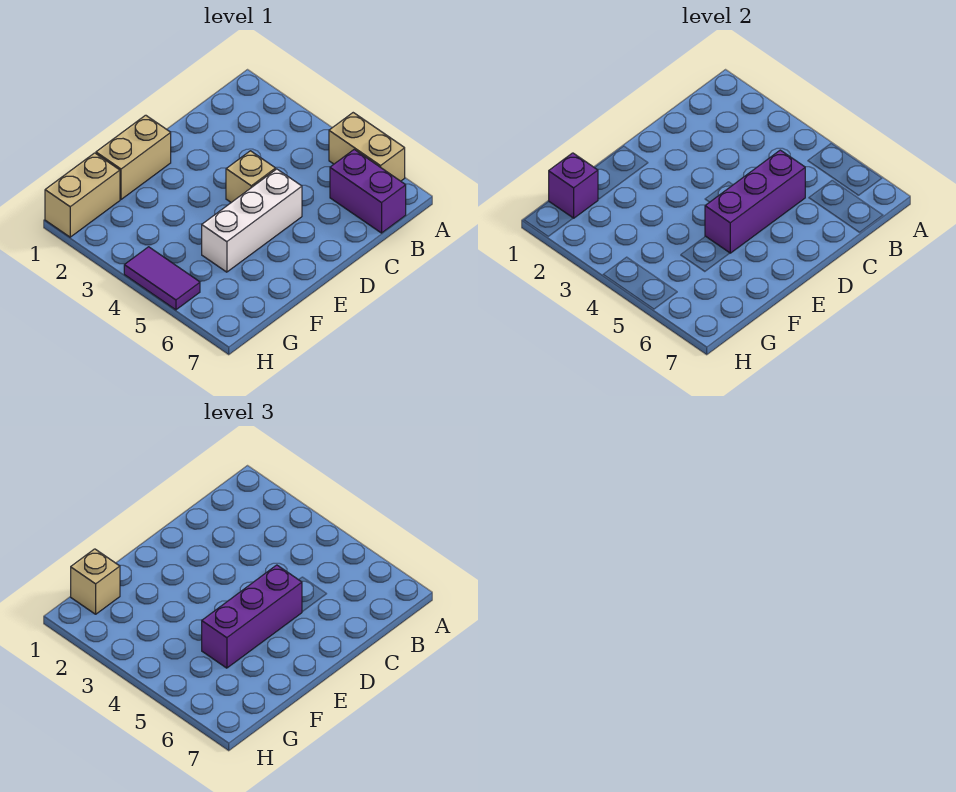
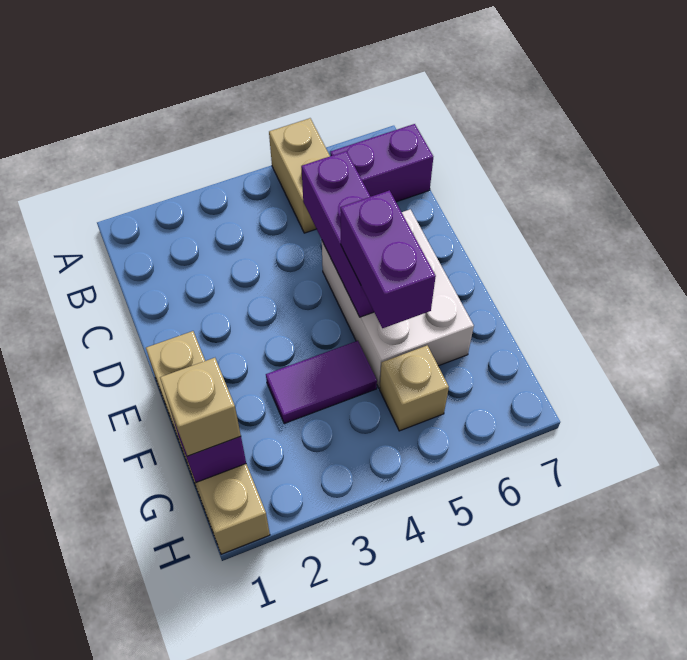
tan 1x2 brick [329,113,405,181] -> tan 1x2 brick turned to [269,118,330,233]
tan 1x1 brick [226,151,276,202] -> tan 1x1 brick moved to [380,346,449,431]
white 1x3 brick [202,169,302,272] -> white 2x3 brick [322,209,474,388]
purple 1x3 brick [202,565,302,668] -> purple 1x2 brick [340,190,436,328]
purple 1x2 tile [124,247,200,310] -> purple 1x2 tile moved to [266,341,377,424]

